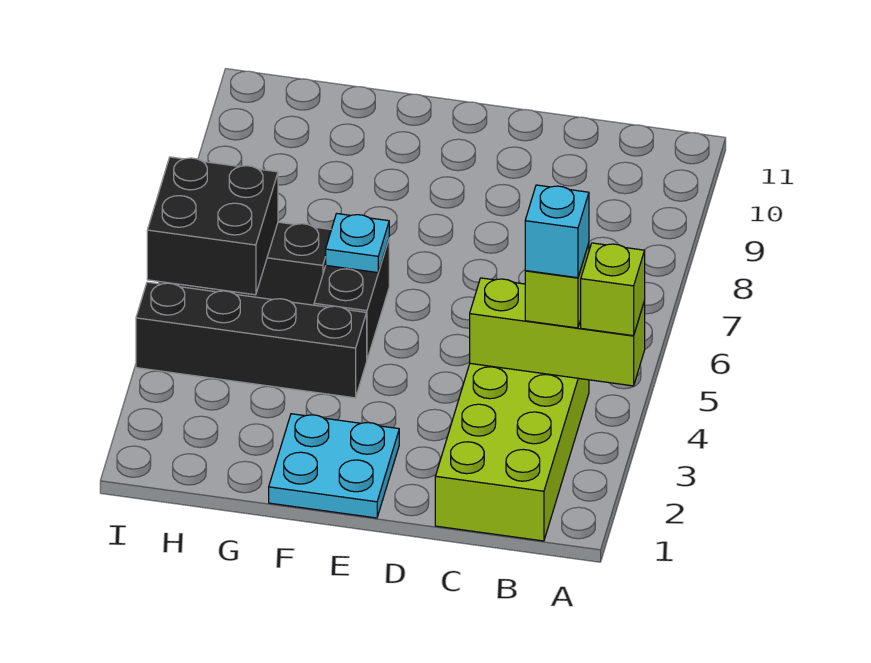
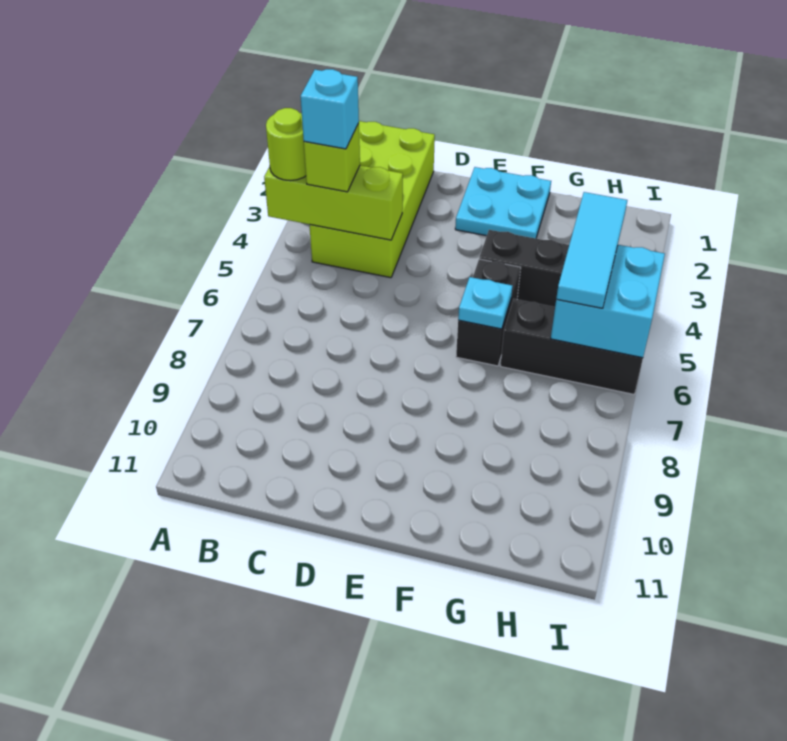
lime 1x1 brick [581,243,645,336] -> lime 1x1 round brick [266,108,306,181]
none -> cyan 1x3 tile [556,192,627,308]
black 2x2 brick [147,157,278,295] -> cyan 2x2 brick [551,245,665,358]

